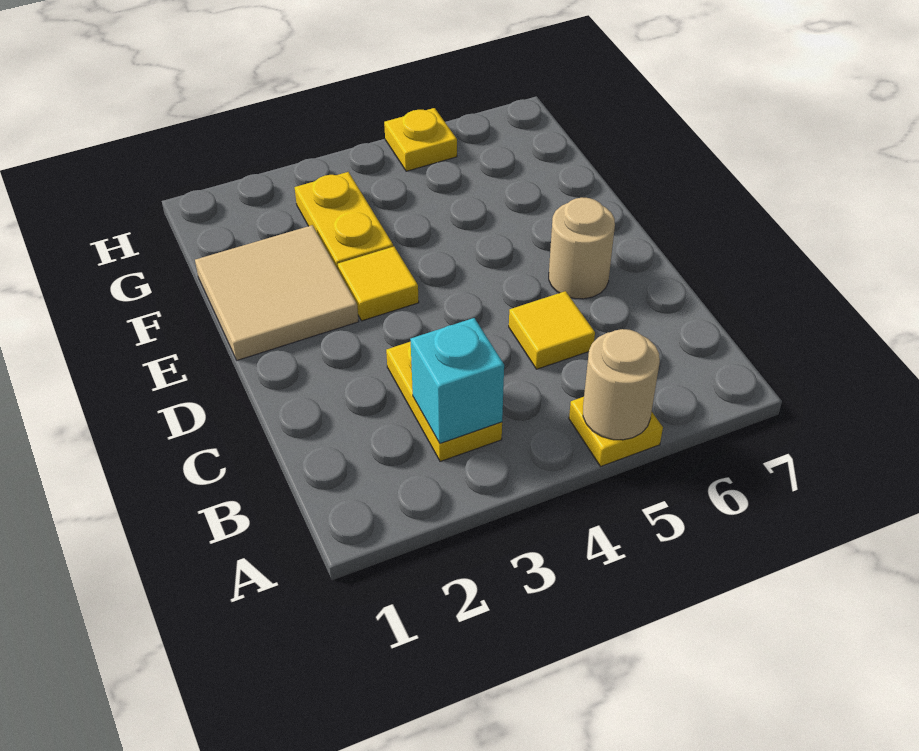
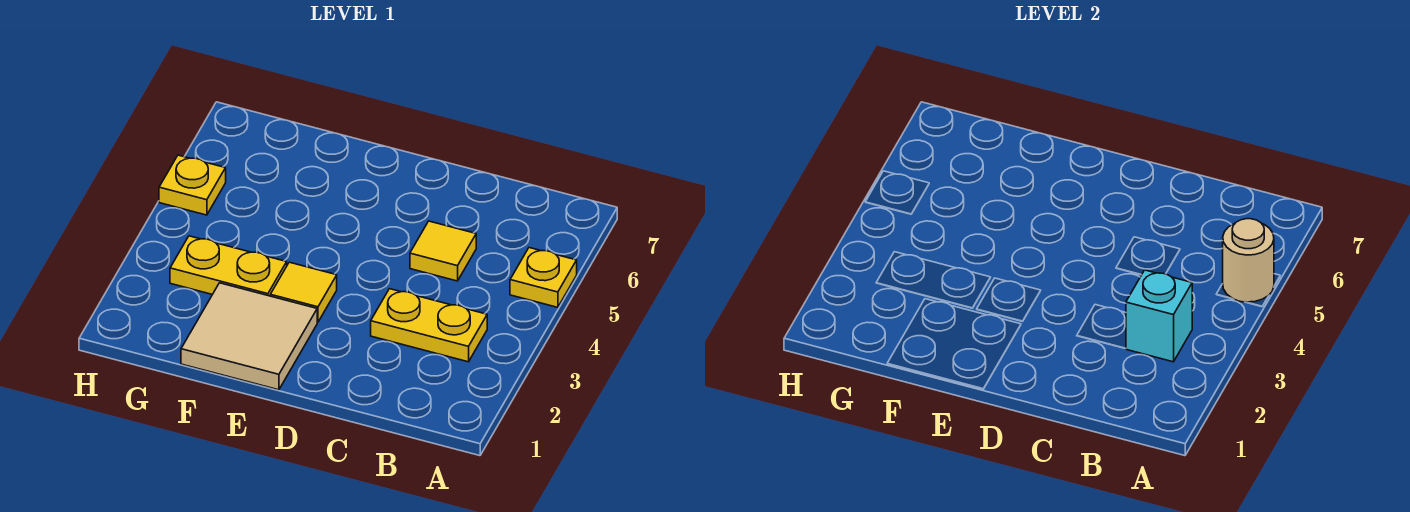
tan 1x1 round brick [549,198,615,299] -> none

